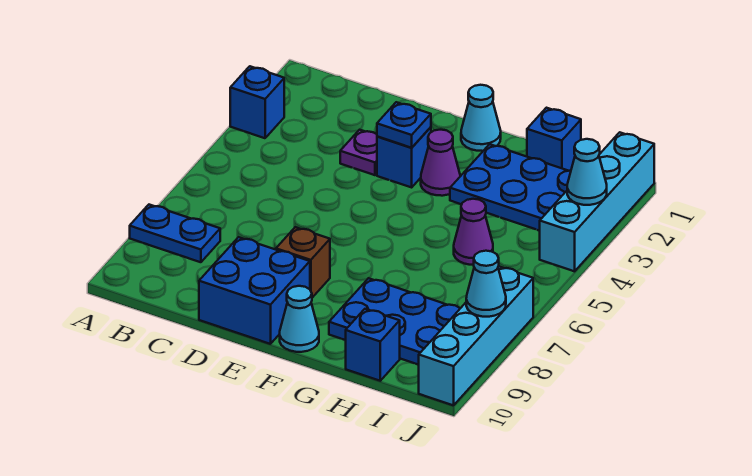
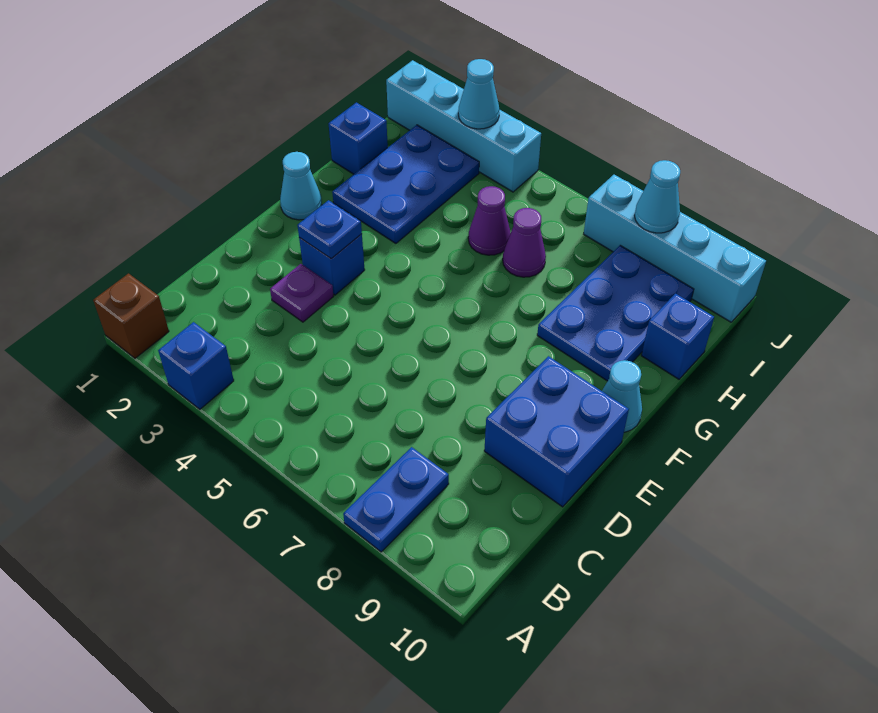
brown 1x1 brick [276,227,330,298] -> brown 1x1 brick moved to [93,274,169,358]
purple 1x1 cone [421,130,460,196] -> purple 1x1 cone moved to [503,208,546,277]

